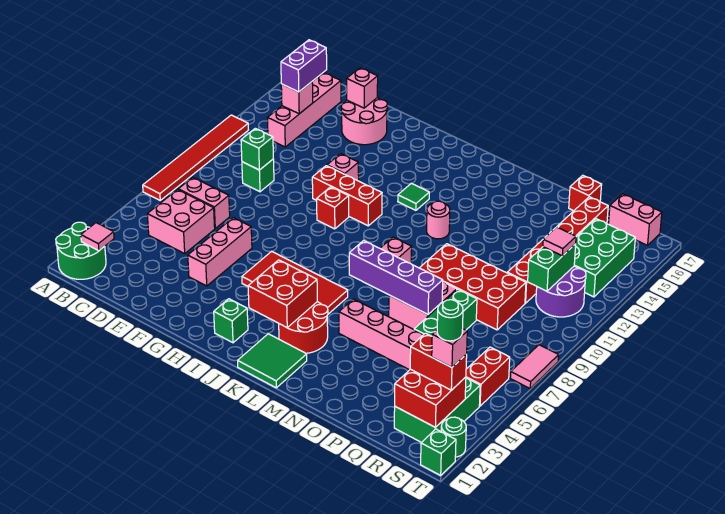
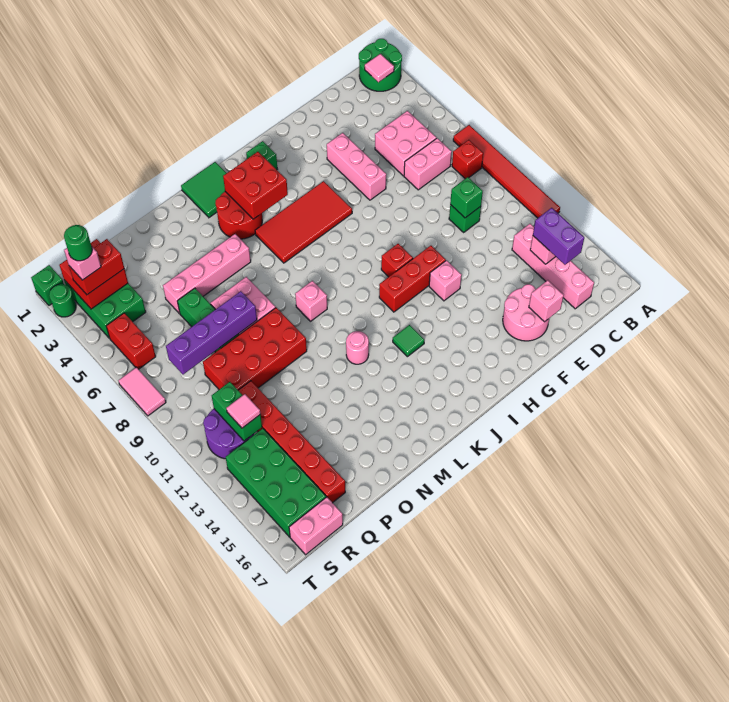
purple 1x4 brick [349,241,443,314] -> purple 1x4 brick moved to [166,291,257,374]
red 1x1 brick [569,175,602,211] -> red 1x1 brick moved to [452,140,483,179]
green 2x3 brick [574,219,635,297] -> green 2x4 brick [226,428,326,537]

